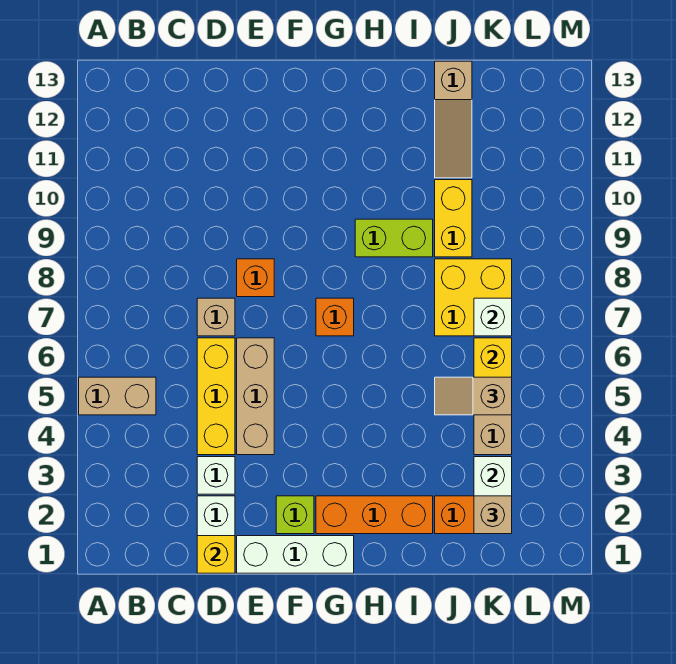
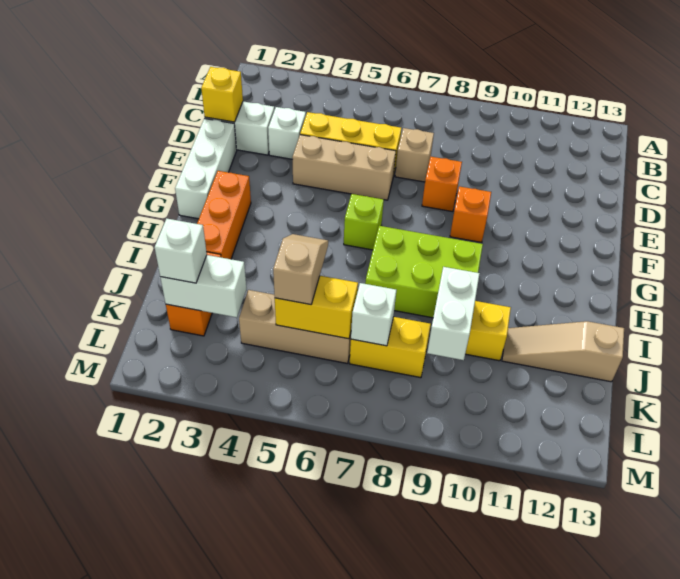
tan 1x2 brick [79,377,156,415] -> none
lime 1x1 brick [276,496,314,534] -> lime 1x1 brick moved to [344,194,384,250]
orange 1x1 brick [316,298,354,336] -> orange 1x1 brick moved to [450,186,491,243]
lime 1x2 brick [355,219,433,257] -> lime 2x3 brick [365,226,483,318]
yellow 2x2 brick [435,259,512,336] -> yellow 1x2 brick [349,317,431,378]
none -> white 1x2 brick [427,267,480,360]
tan 1x1 brick [474,496,512,534] -> white 1x1 brick [155,219,207,283]

